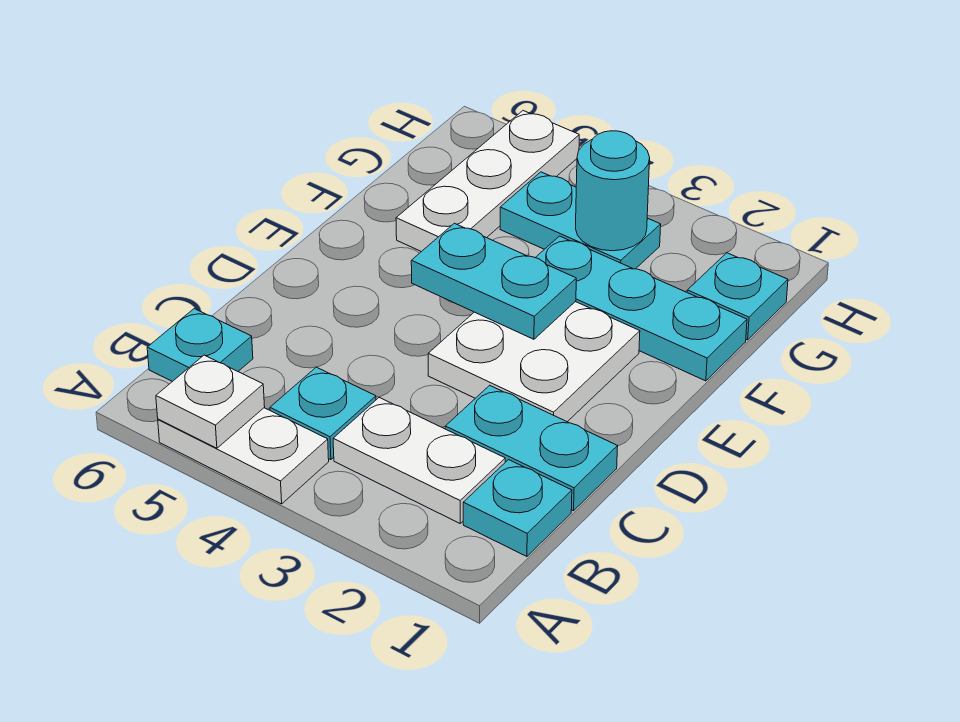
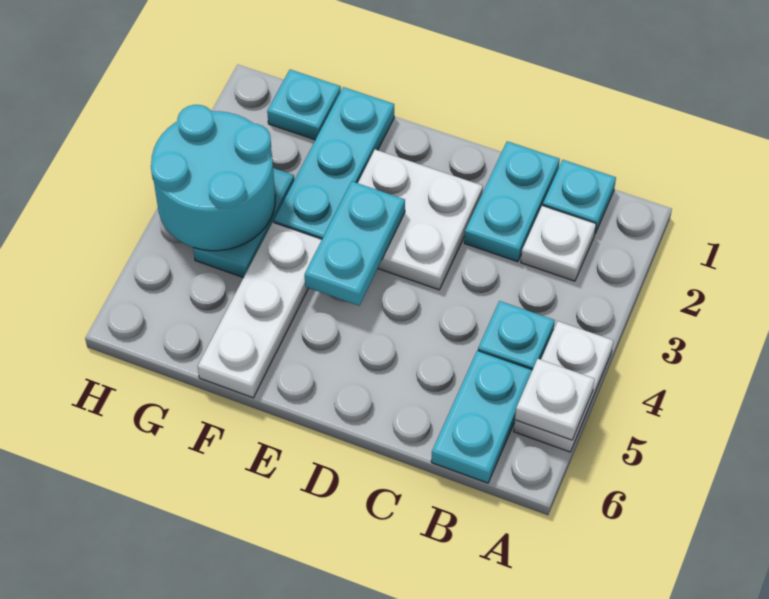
white 1x2 plate [333,398,505,523] -> white 1x1 plate [521,205,596,281]
cyan 1x1 plate [147,309,253,382] -> cyan 1x2 plate [431,351,532,483]
white 1x3 plate [396,111,579,252] -> white 1x3 plate turned to [198,223,322,398]
cyan 1x1 round brick [576,131,650,251] -> cyan 2x2 round brick [151,105,275,251]

